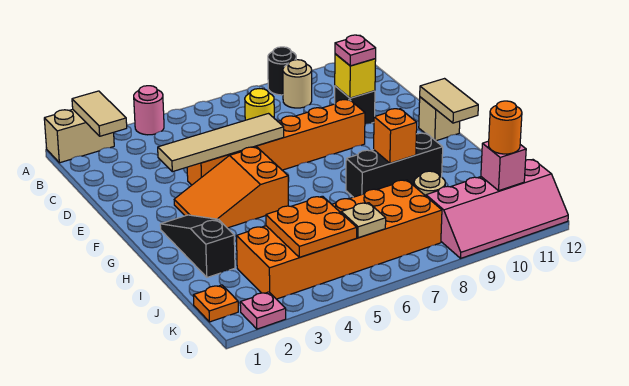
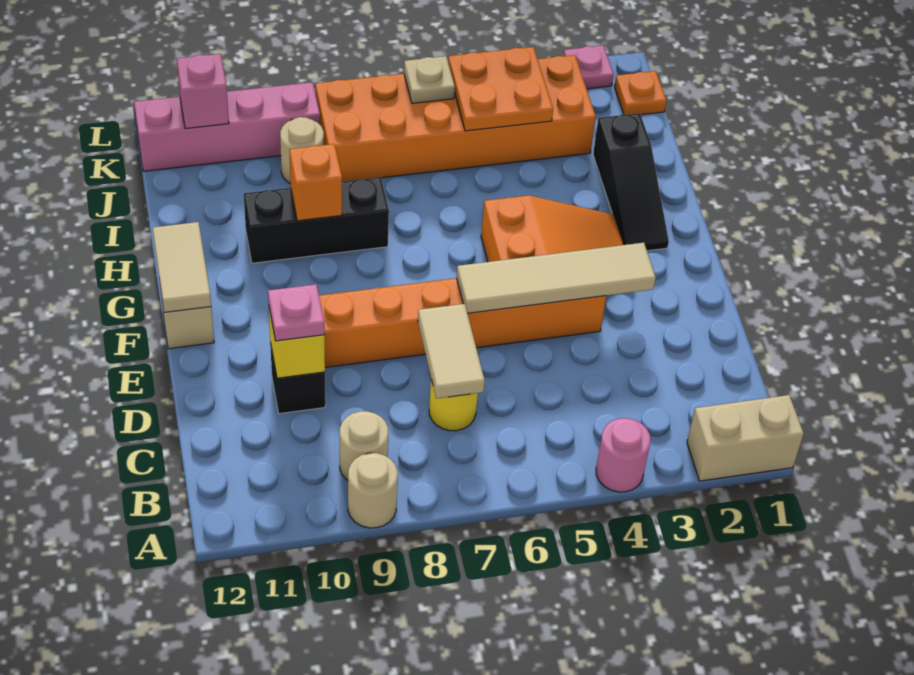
tan 1x2 tile [72,91,127,136] -> tan 1x2 tile moved to [418,304,485,399]
black 1x1 round brick [268,47,296,95] -> tan 1x1 round brick [348,453,398,528]
orange 1x1 round brick [489,101,522,154] -> none

